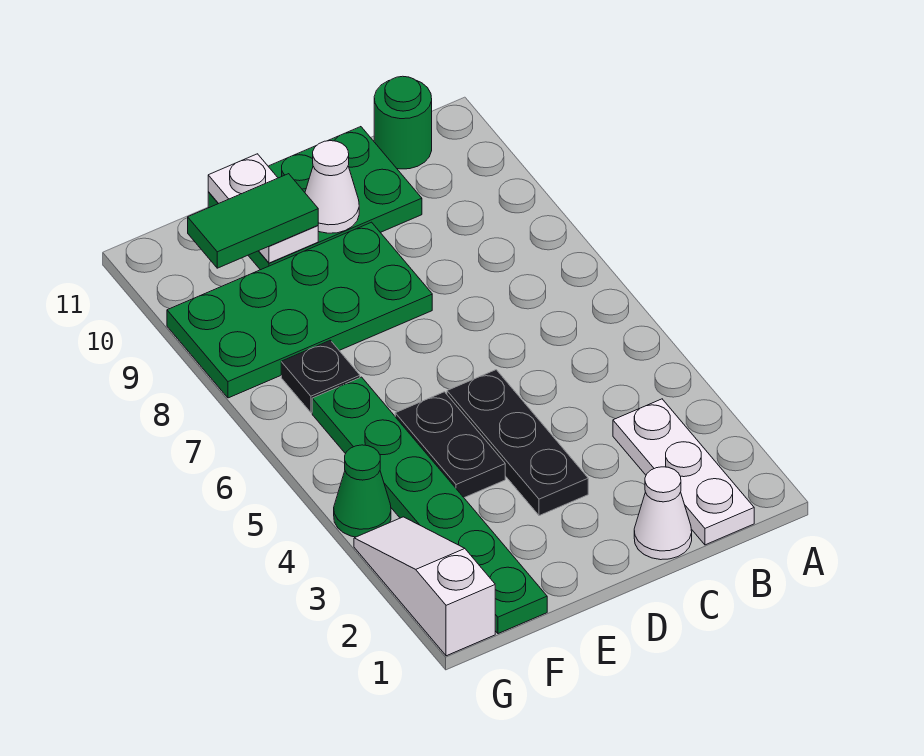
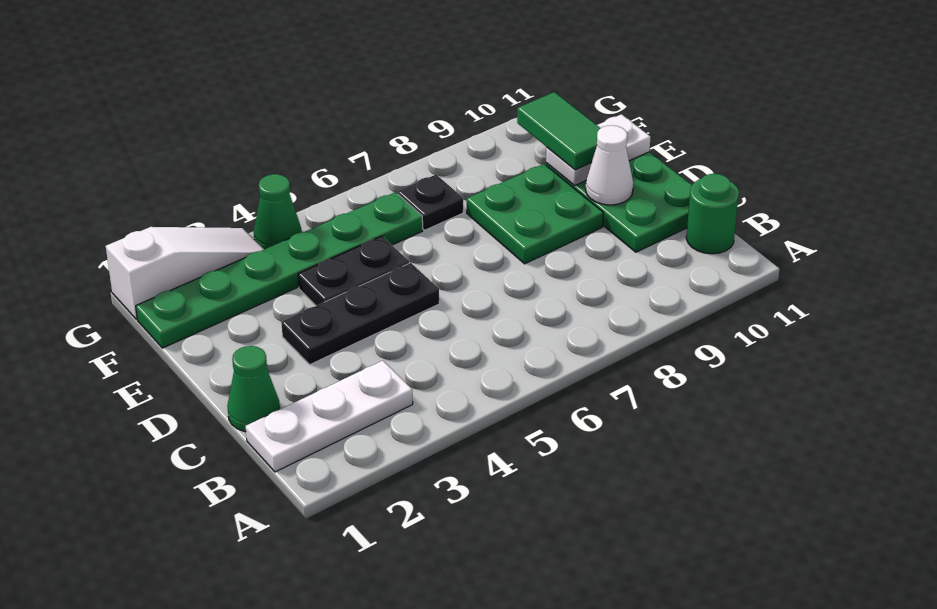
white 1x1 cone [634,467,692,560] -> green 1x1 cone [227,346,280,432]
green 2x4 plate [167,222,432,398] -> green 2x2 plate [467,164,603,264]

